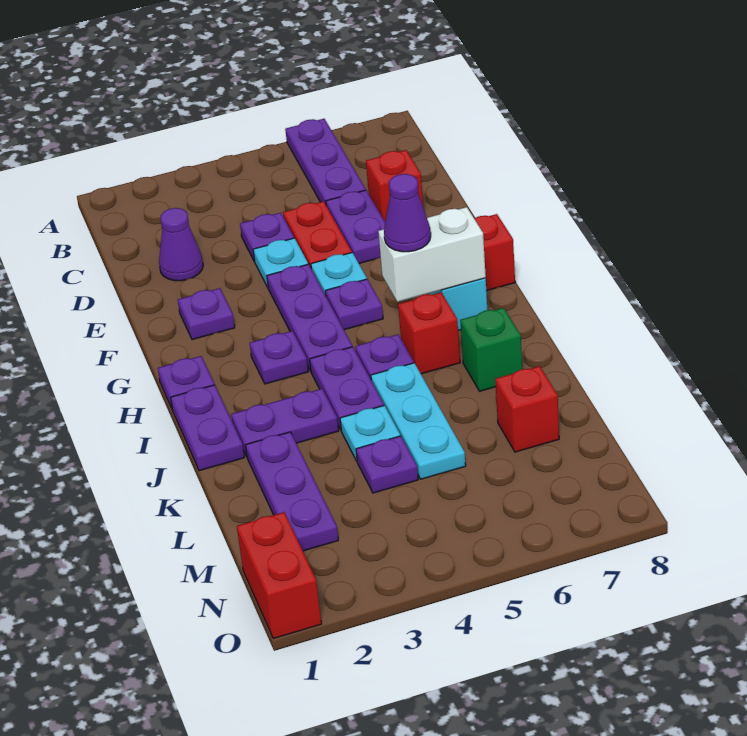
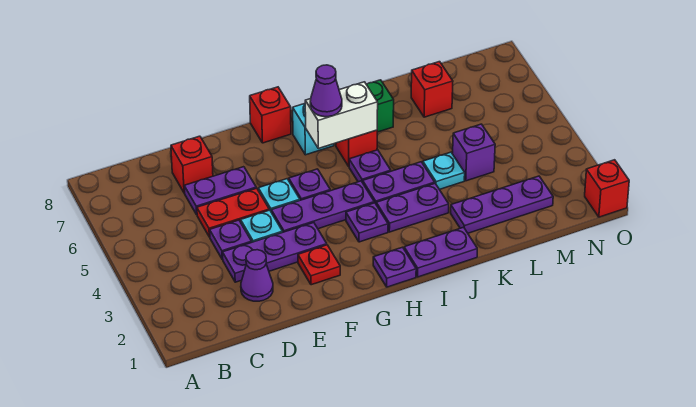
purple 1x3 plate [285,119,366,204] -> purple 1x3 plate moved to [223,223,327,282]
purple 1x1 plate [178,288,235,340] -> red 1x1 plate [298,245,340,285]
white 1x2 brick [378,207,486,302] -> white 1x2 brick turned to [305,82,378,148]
purple 1x2 plate [231,389,338,457] -> purple 1x2 plate turned to [376,184,449,232]
cyan 1x3 plate [371,363,466,479] -> none
purple 1x1 plate [356,436,418,493] -> purple 1x1 brick [453,124,495,181]
red 1x2 brick [237,512,322,639] -> red 1x1 brick [585,160,629,217]

